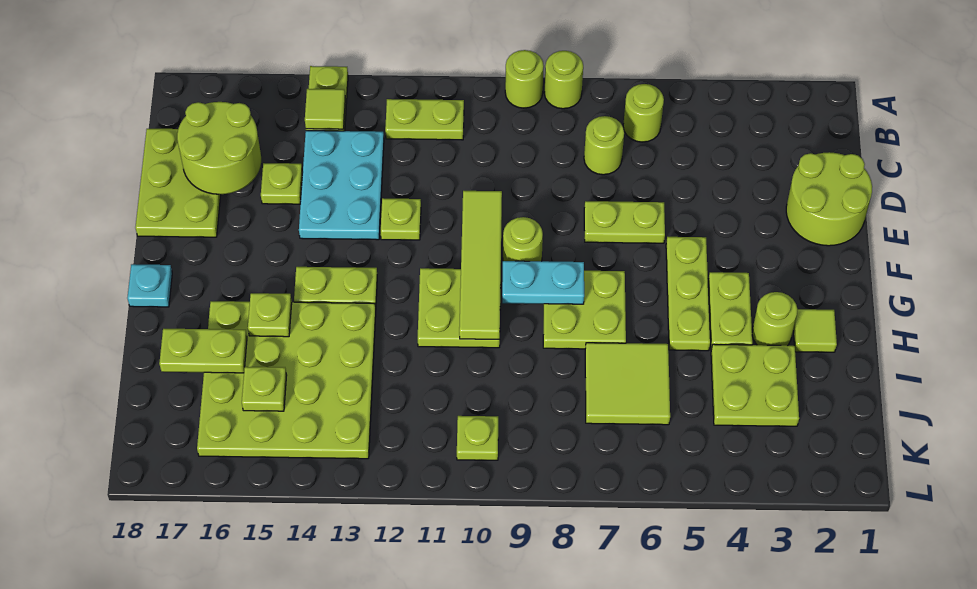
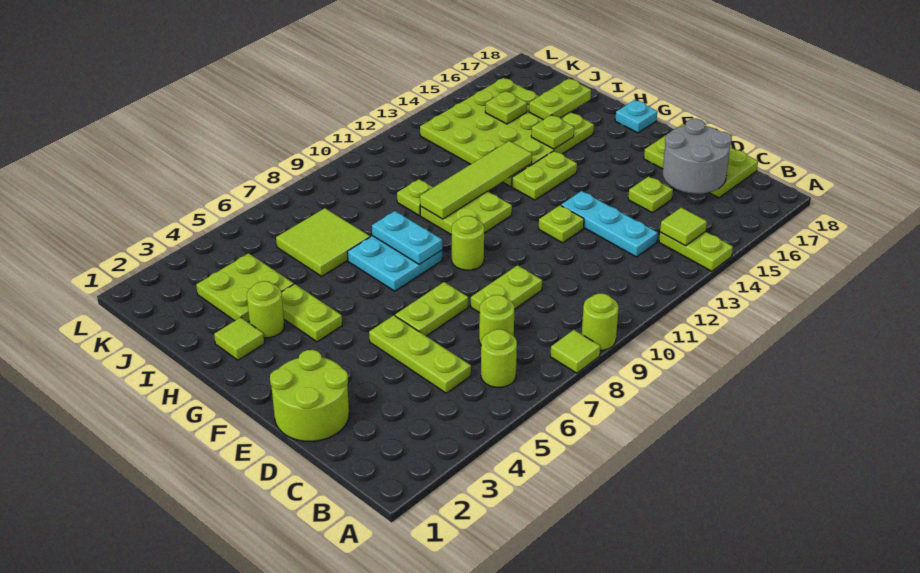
lime 1x1 round brick [544,51,583,109] -> lime 1x1 tile [550,330,600,373]
lime 1x2 plate [385,99,464,140] -> lime 1x2 plate moved to [471,265,542,313]
cyan 2x3 plate [299,131,384,240] -> cyan 1x3 plate [561,191,658,257]
lime 2x2 round brick [177,102,261,194] -> grey 2x2 round brick [663,119,732,194]
lime 1x4 tile [459,191,502,340] -> lime 1x4 tile turned to [420,141,532,219]
lime 1x3 plate [666,237,710,351] -> lime 1x3 plate moved to [369,315,471,393]
lime 2x2 plate [543,271,626,349] -> cyan 2x2 plate [347,236,442,291]
cyan 1x2 plate [502,261,584,304] -> cyan 1x2 plate turned to [372,211,442,264]
lime 1x1 plate [457,416,498,460] -> lime 1x1 plate moved to [397,179,433,215]

